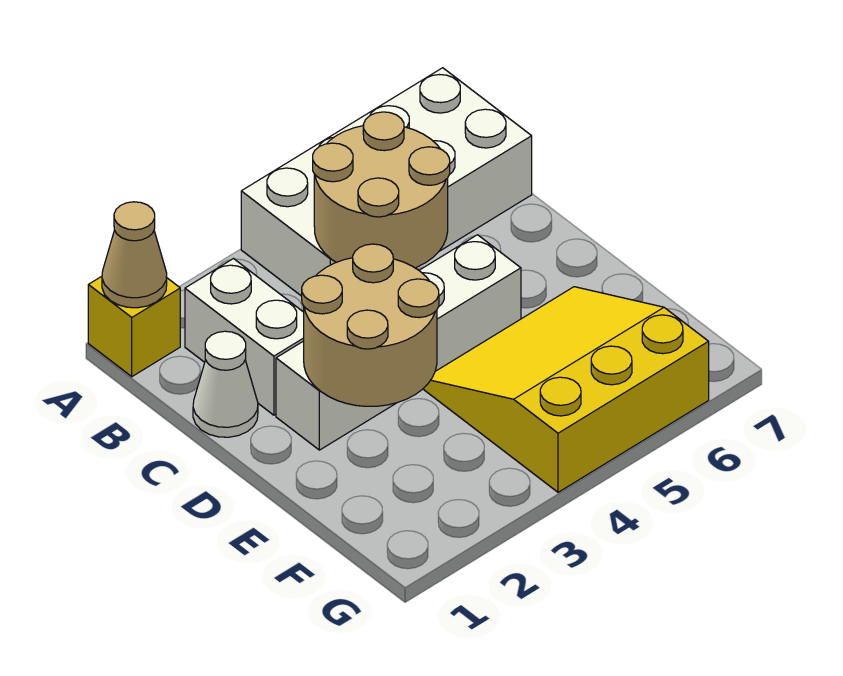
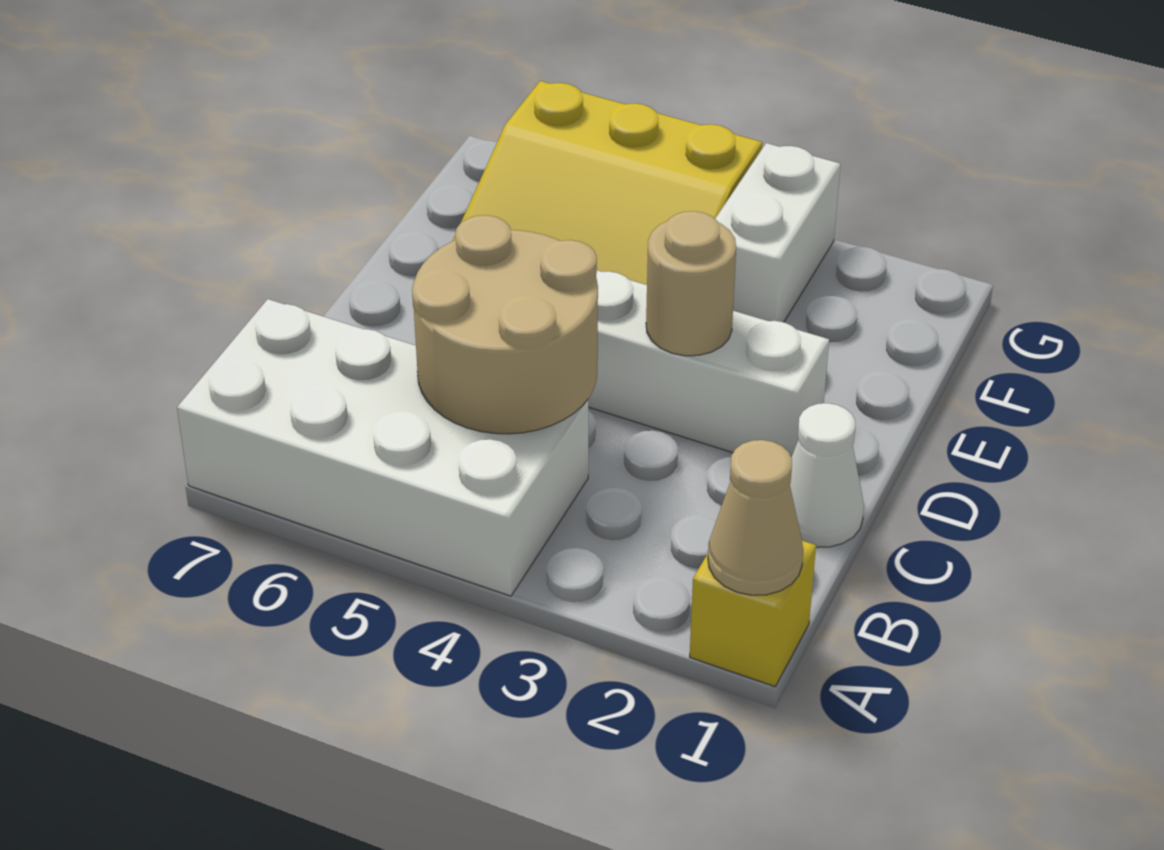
white 1x2 brick [185,259,304,415] -> white 1x2 brick moved to [715,143,840,322]
tan 2x2 round brick [302,244,439,406] -> tan 1x1 round brick [646,211,736,356]

